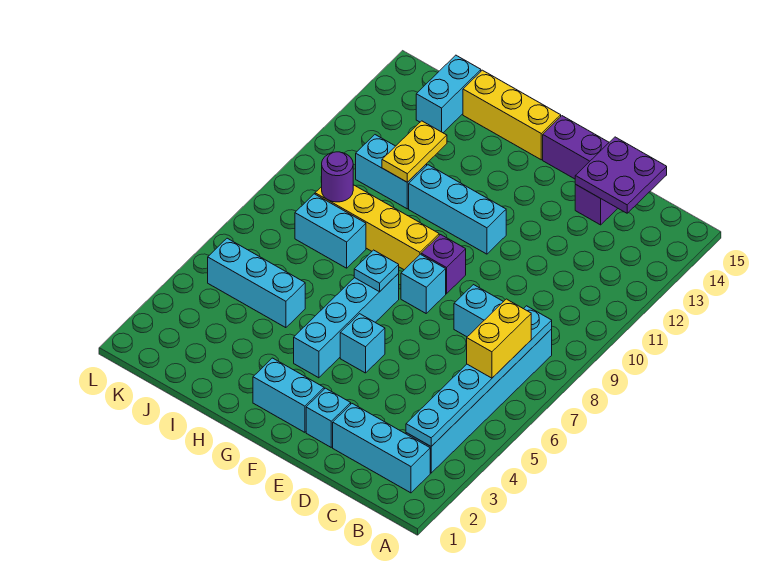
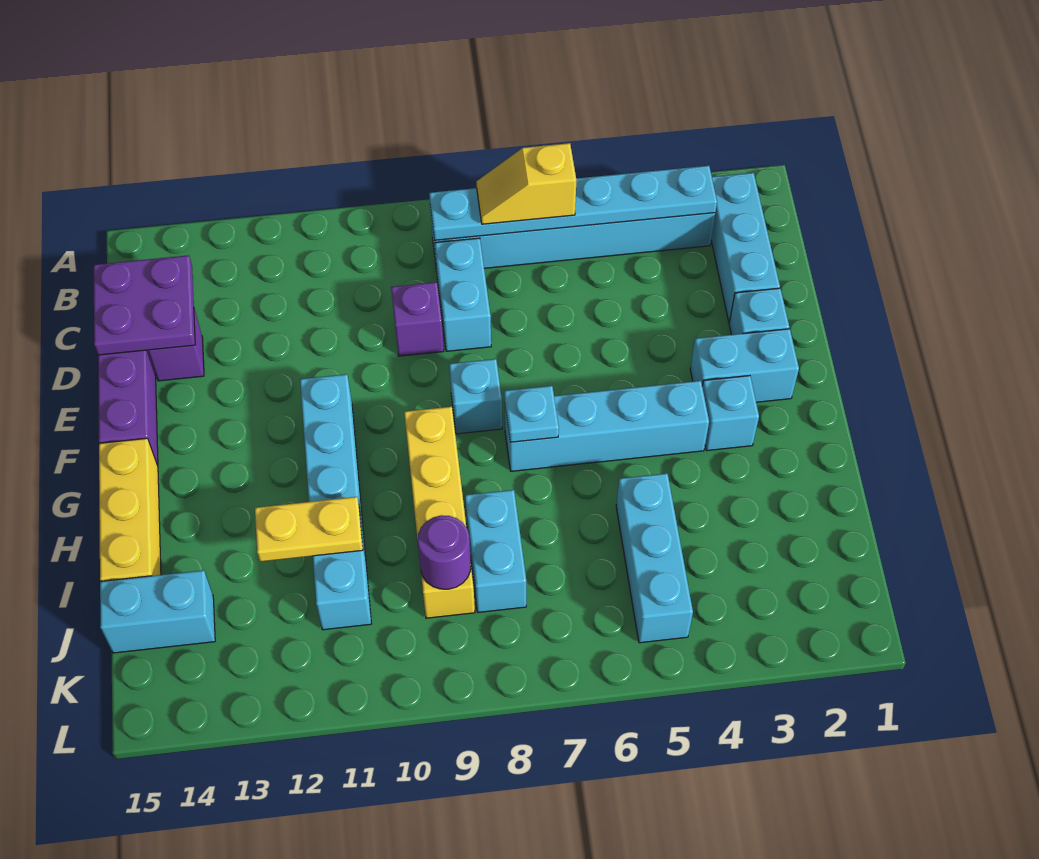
yellow 1x2 brick [467,299,531,378] -> yellow 1x2 slope [476,143,576,224]
cyan 1x2 brick [253,358,324,432] -> cyan 1x2 brick turned to [690,329,799,402]
cyan 1x1 brick [340,314,385,373] -> cyan 1x1 brick moved to [702,376,759,451]
purple 1x1 brick [421,235,466,294] -> purple 1x1 brick moved to [391,282,444,356]

